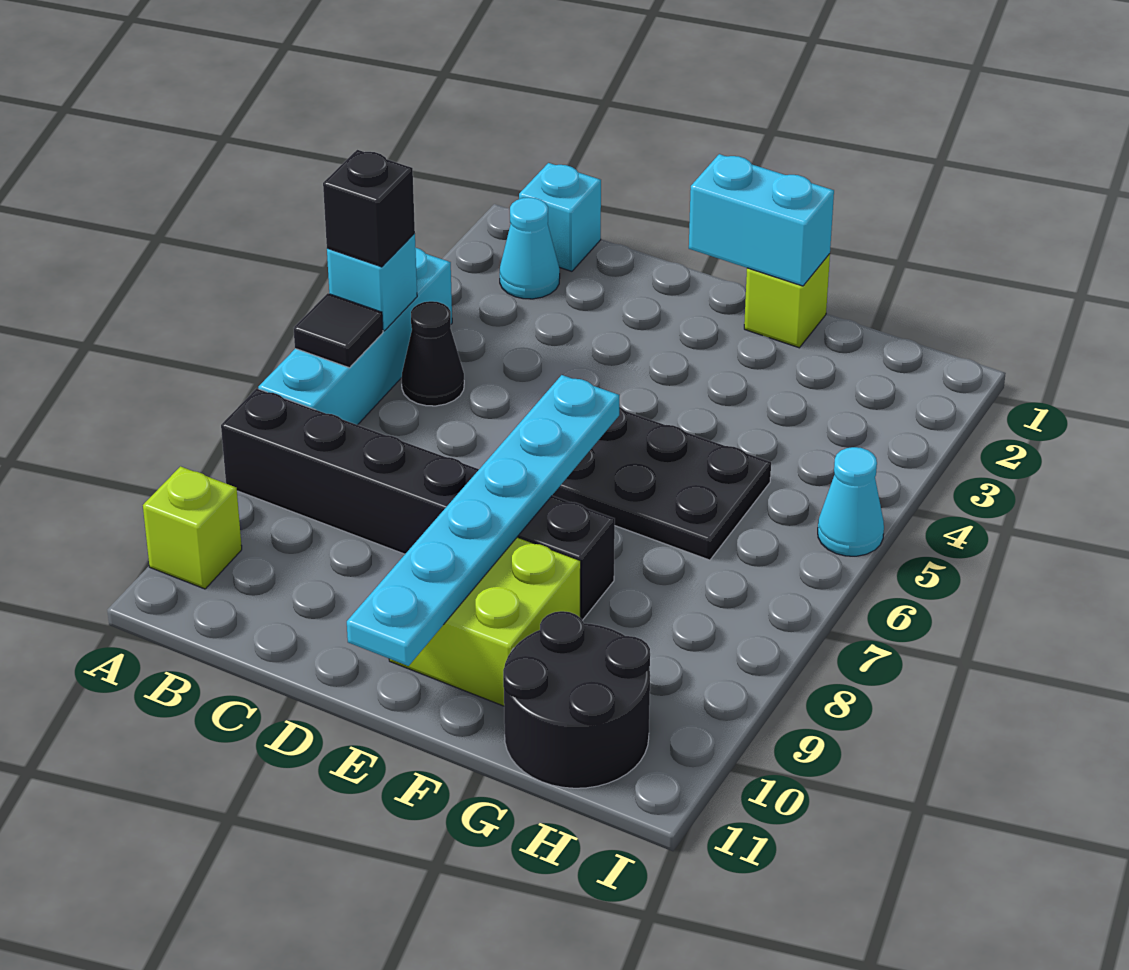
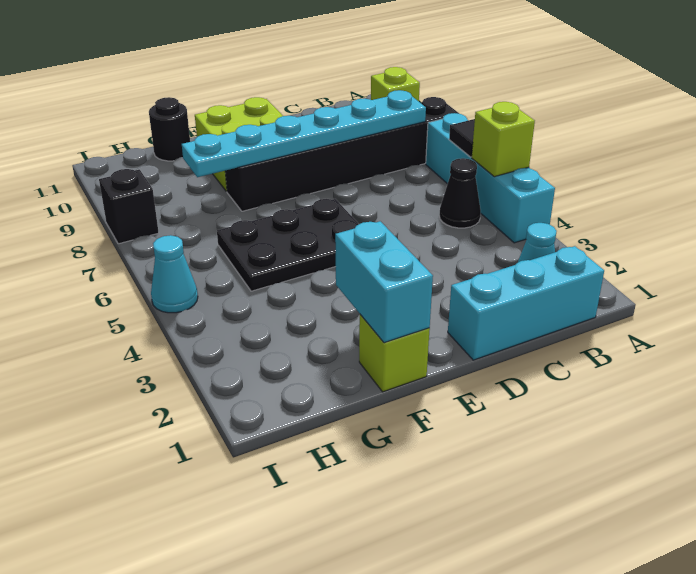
cyan 1x1 brick [327,233,417,331] -> lime 1x1 brick [472,102,535,177]
black 1x1 brick [323,150,415,267] -> black 1x1 brick moved to [99,169,159,244]
cyan 1x1 brick [519,163,601,271] -> cyan 1x3 brick [448,246,604,360]
cyan 1x2 brick [689,154,834,286] -> cyan 1x2 brick turned to [335,221,433,343]
cyan 1x6 plate [347,375,619,666] -> cyan 1x6 plate turned to [182,90,426,177]
black 2x2 round brick [503,611,650,788] -> black 1x1 round brick [149,97,190,161]

